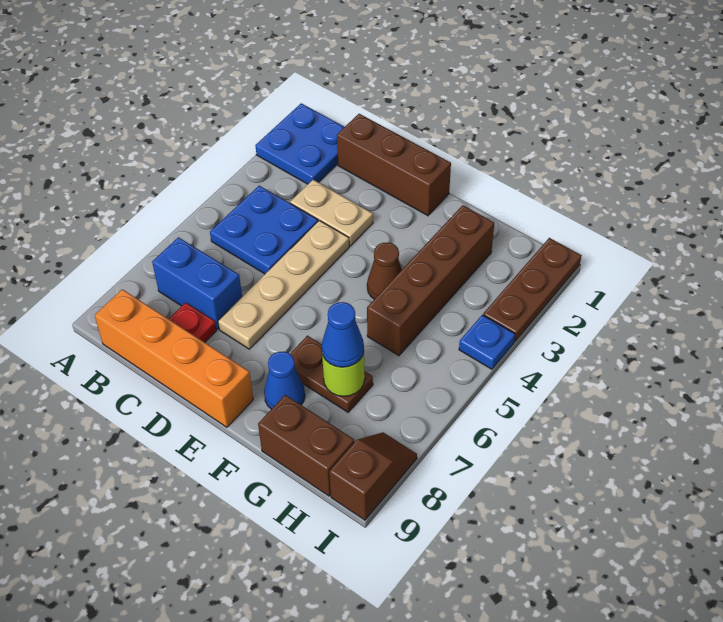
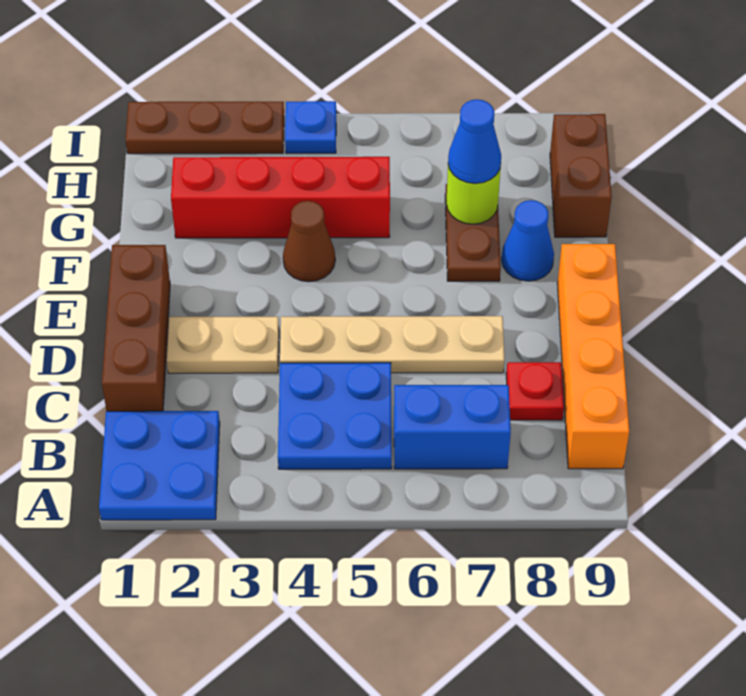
blue 1x2 brick [152,237,242,329] -> blue 1x2 brick turned to [394,385,511,469]
tan 1x2 plate [290,180,373,246] -> tan 1x2 plate turned to [166,317,279,373]
brown 1x4 brick [367,205,494,356] -> red 1x4 brick [171,157,390,238]
brown 1x2 slope [329,432,417,520] -> none

